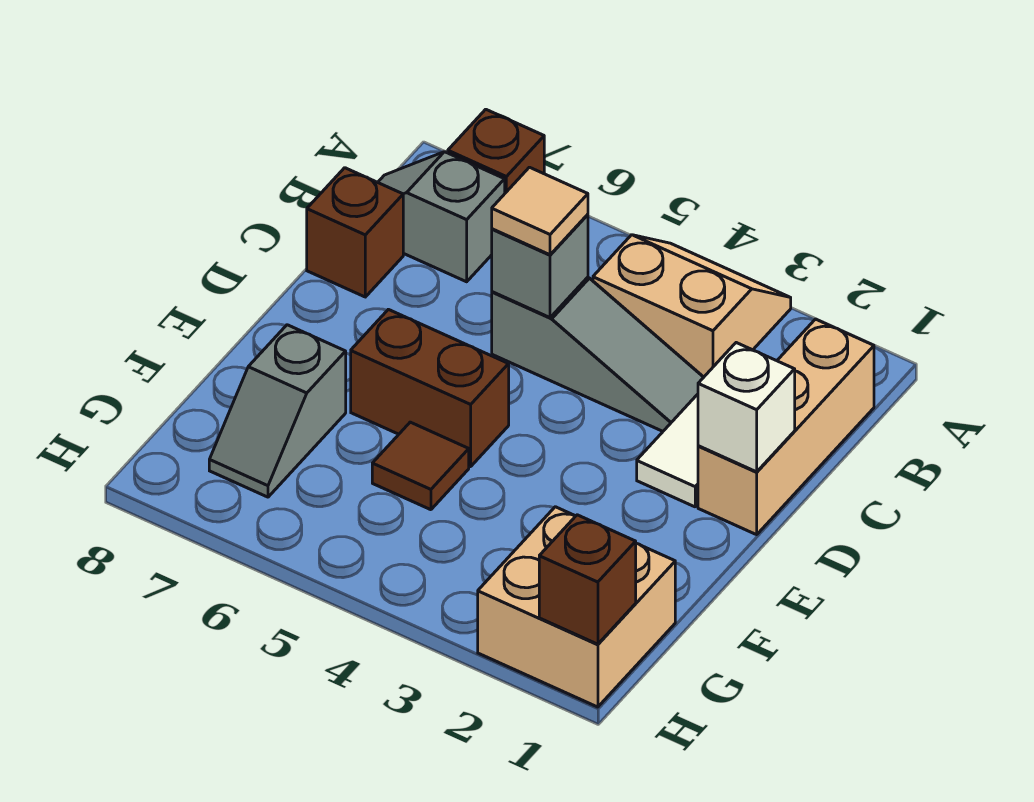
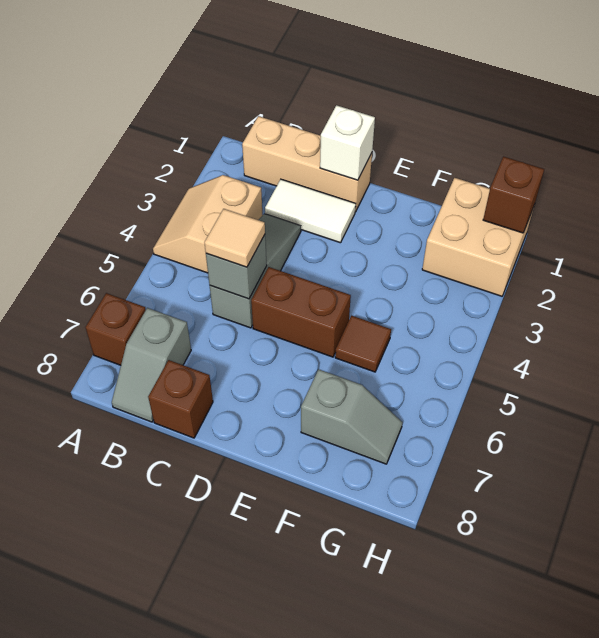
brown 1x2 brick [351,309,509,467] -> brown 1x2 brick turned to [251,267,351,357]

